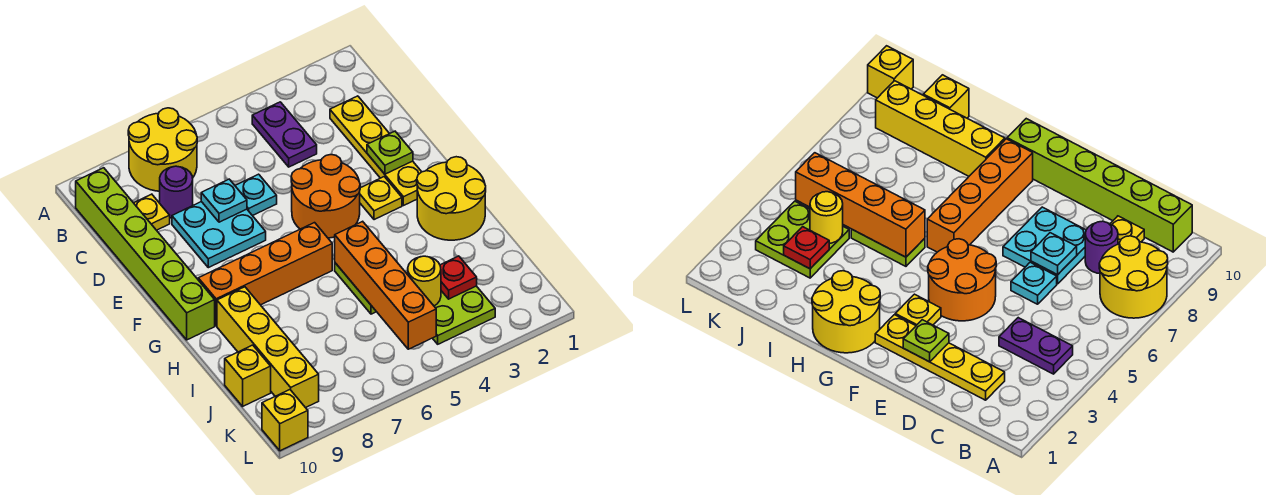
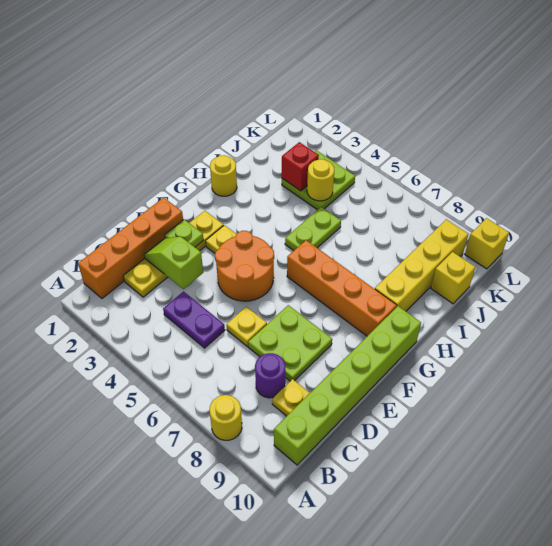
yellow 2x2 round brick [128,108,197,191] -> yellow 1x1 round brick [210,395,242,440]
purple 1x2 plate [252,102,317,167] -> purple 1x2 plate turned to [163,292,225,348]
none -> lime 1x2 slope [144,237,203,289]
cyan 1x1 plate [235,174,277,216] -> yellow 1x1 plate [226,307,267,347]
cyan 2x2 plate [172,202,266,268] -> lime 2x2 plate [248,305,332,381]
cyan 1x1 plate [201,179,247,222] -> none
yellow 2x2 round brick [417,157,486,240] -> yellow 1x1 round brick [210,155,237,196]
orange 1x4 brick [335,221,436,349] -> orange 1x4 brick moved to [78,198,183,298]
red 1x1 plate [440,256,477,299] -> red 1x1 brick [282,142,319,191]

